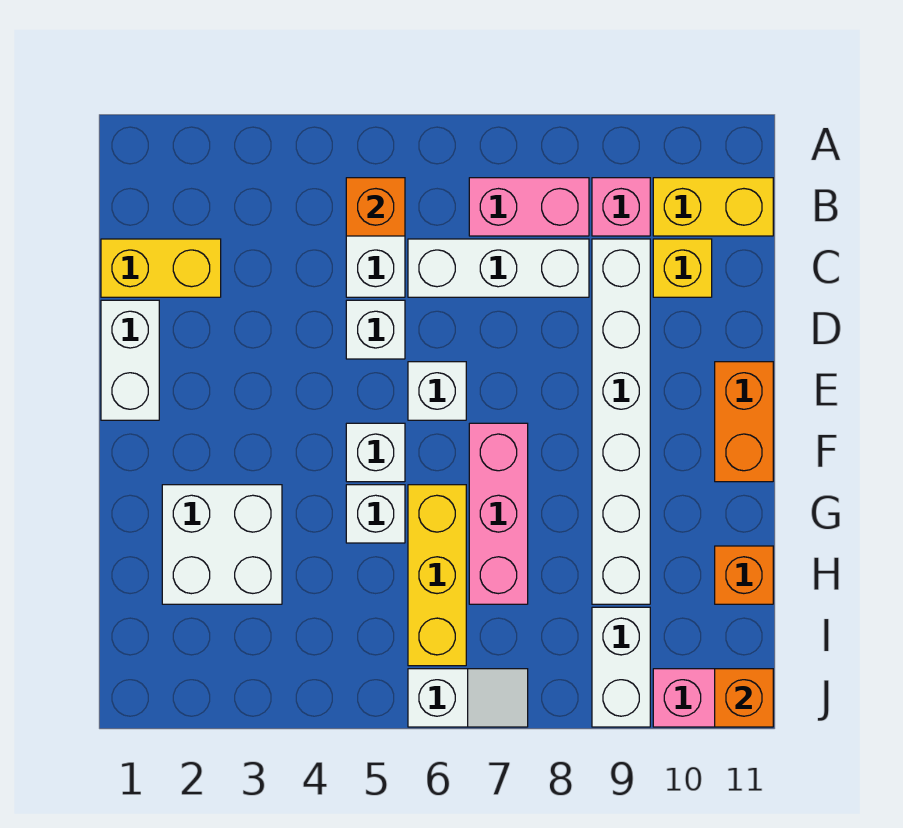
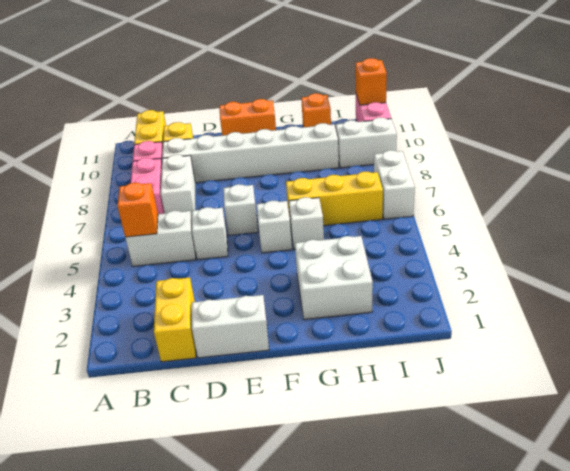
white 1x3 brick [408,239,589,297] -> white 1x2 brick [161,155,195,217]
pink 1x3 brick [469,423,528,604] -> none
white 1x2 slope [408,669,528,727] -> white 1x2 brick [374,150,415,219]

